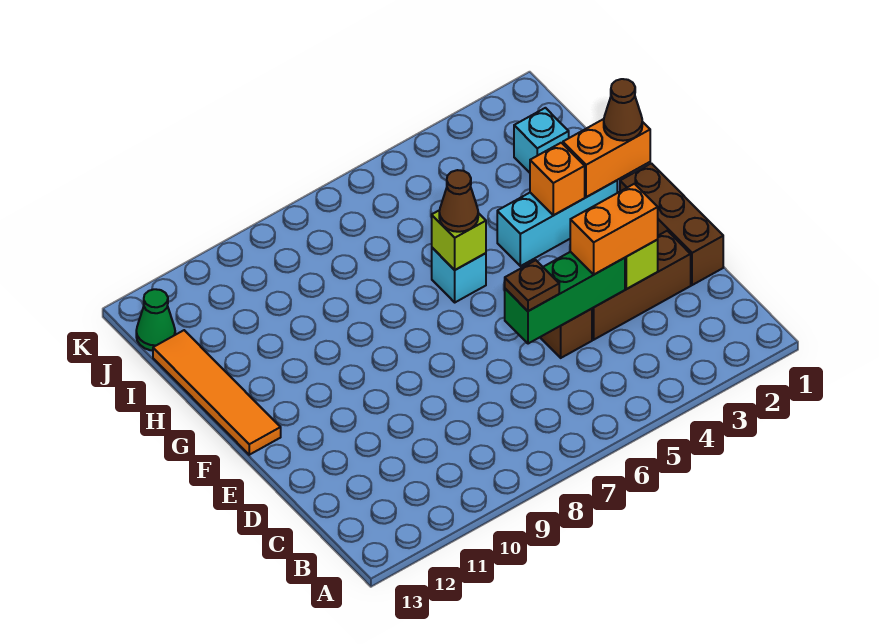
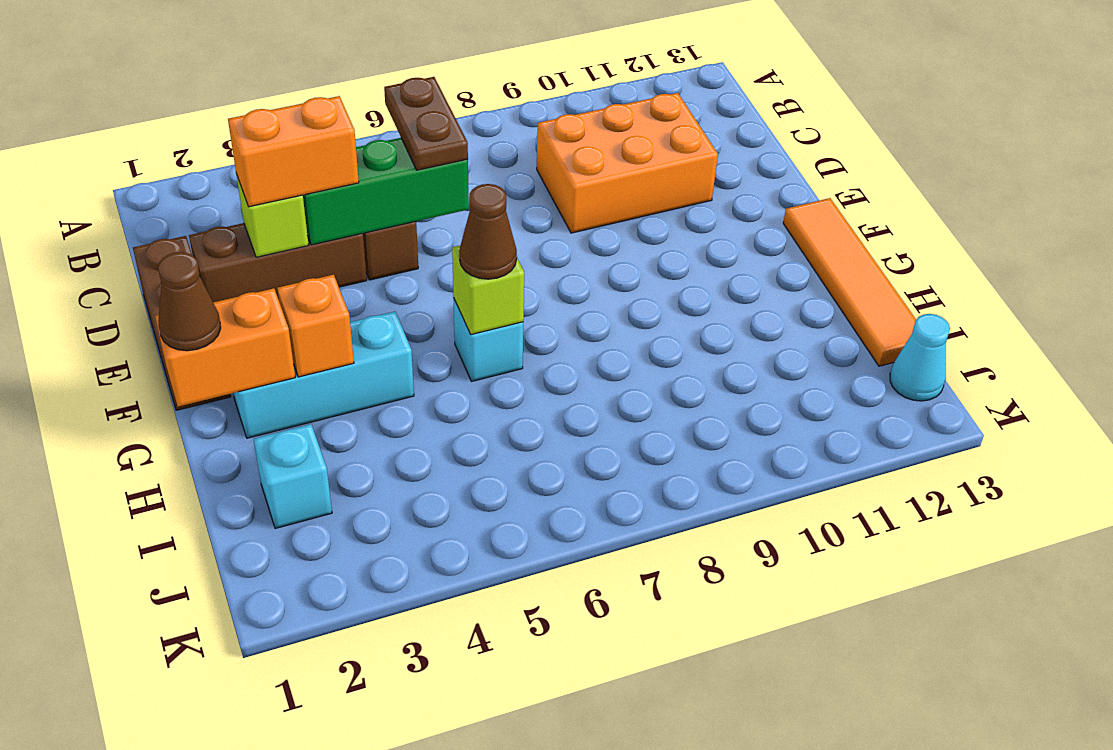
none -> orange 2x3 brick [537,93,718,233]
brown 1x1 plate [505,260,559,311] -> brown 1x2 plate [384,77,468,170]
green 1x1 cone [136,289,175,351] -> cyan 1x1 cone [890,314,950,401]

